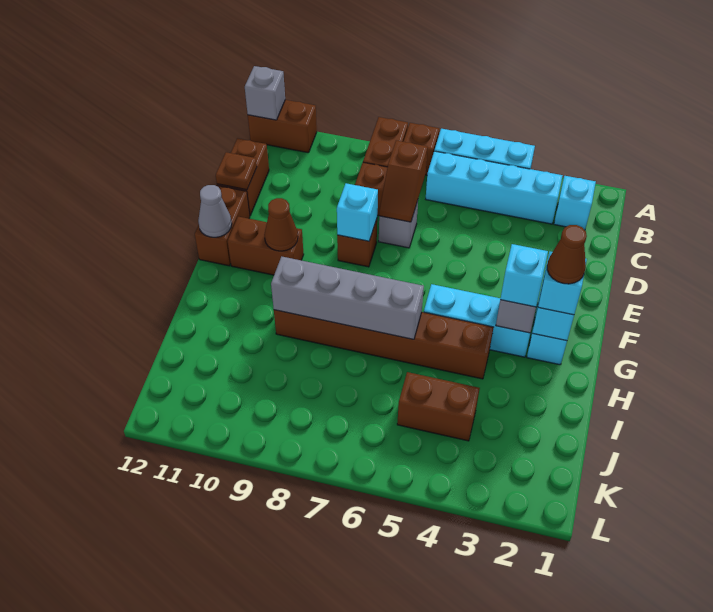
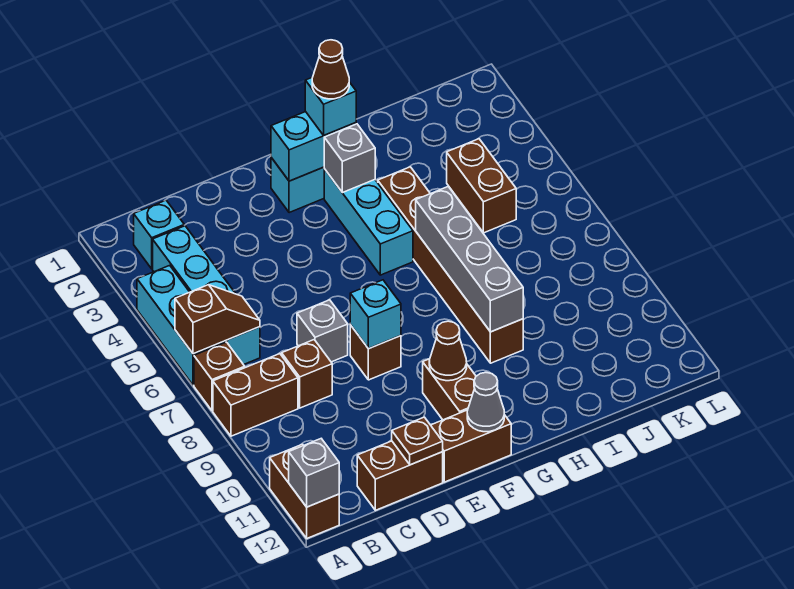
brown 1x2 slope [379,140,427,222] -> brown 1x2 slope moved to [175,285,260,354]
cyan 1x1 brick [500,244,548,307] -> none

